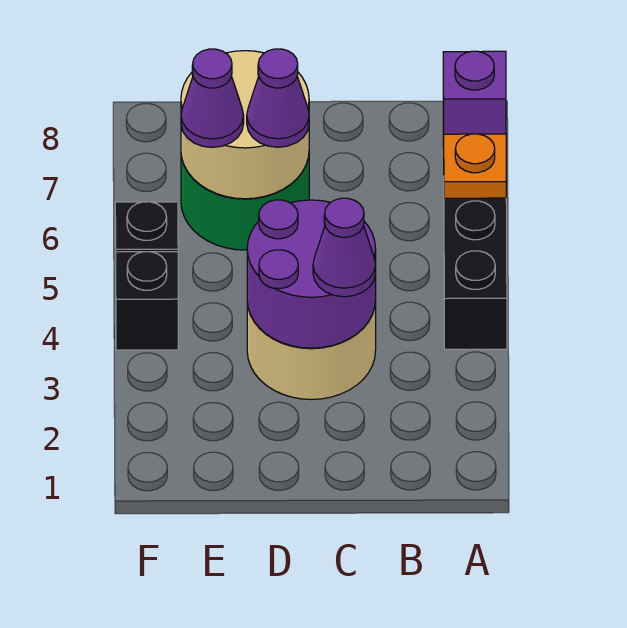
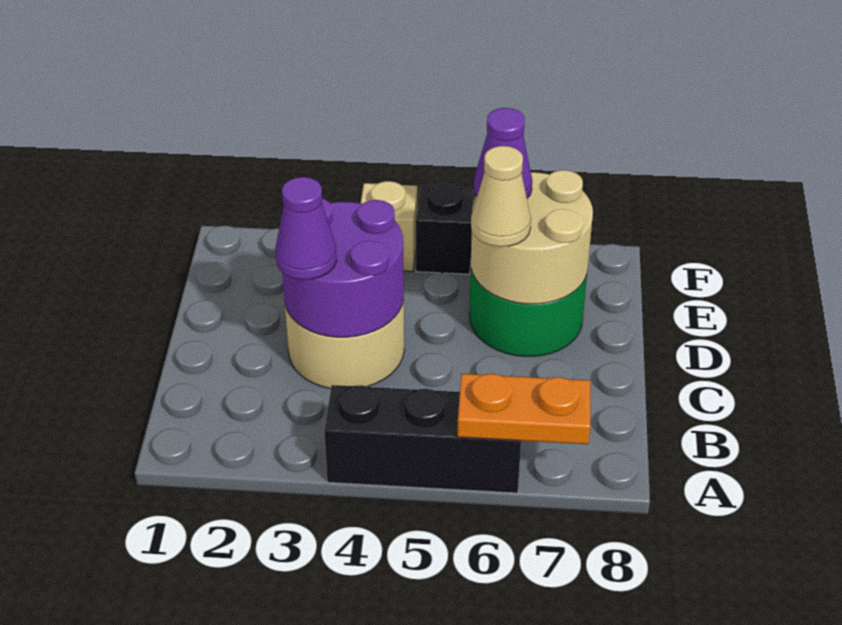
orange 1x1 plate [444,134,506,198] -> orange 1x2 plate [457,374,590,444]
purple 1x1 brick [443,51,506,148] -> none
purple 1x1 cone [247,49,309,147] -> tan 1x1 cone [471,146,531,247]
black 1x1 brick [116,252,178,350] -> tan 1x1 brick [361,181,417,271]

